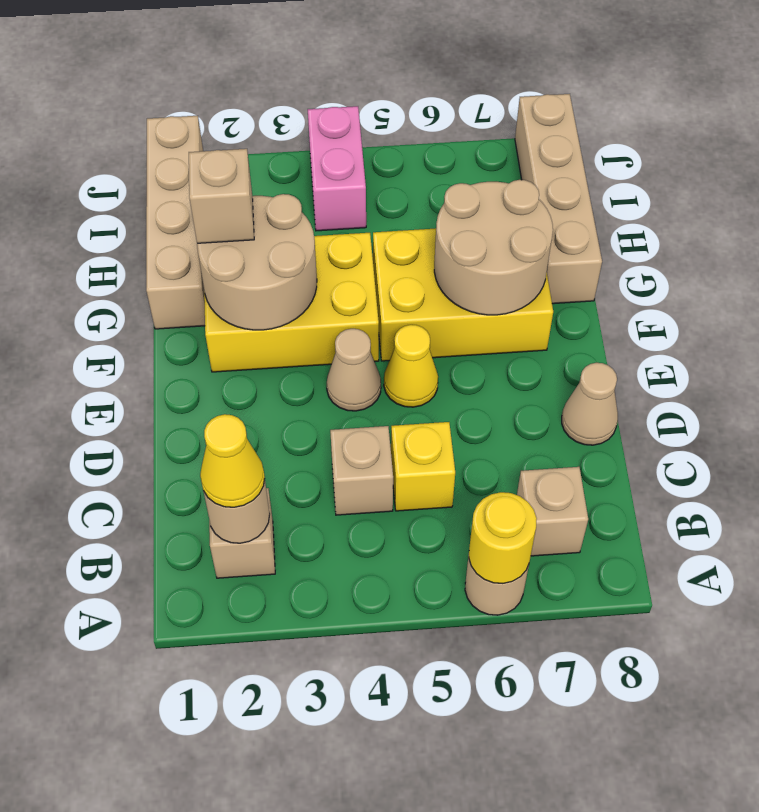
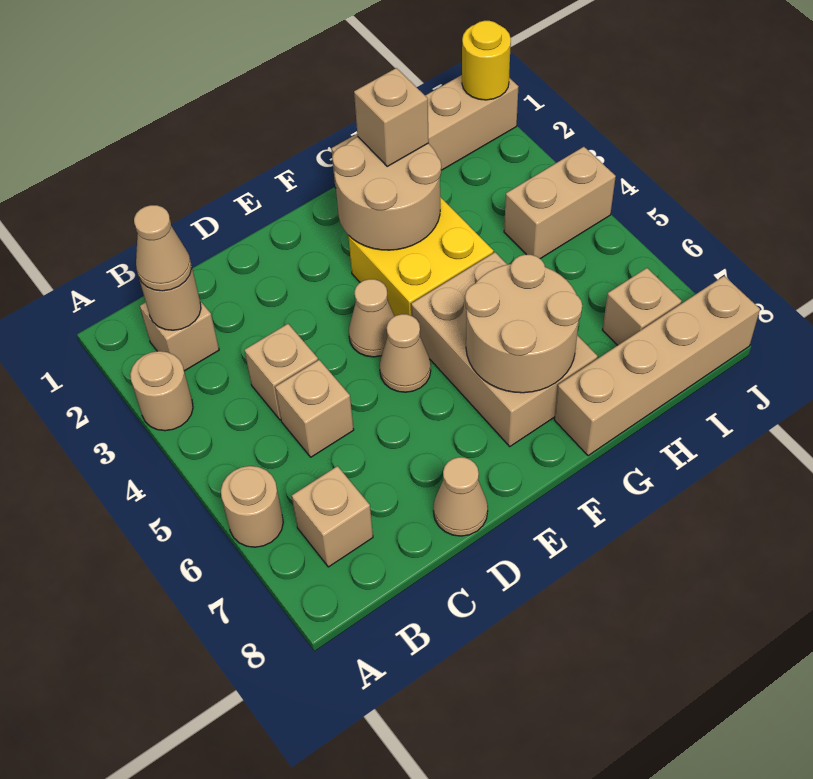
none -> tan 1x1 round brick [130,351,193,431]
yellow 1x1 round brick [469,492,537,584] -> yellow 1x1 round brick moved to [462,21,511,100]
yellow 1x1 cone [200,414,265,507] -> tan 1x1 cone [134,205,192,291]
yellow 1x1 brick [391,422,455,511] -> tan 1x1 brick [275,360,354,457]
yellow 1x1 cone [384,325,438,407] -> tan 1x1 cone [380,314,431,392]
yellow 2x3 brick [204,233,379,372] -> yellow 2x2 brick [348,197,493,316]
yellow 2x3 brick [373,228,553,361] -> tan 2x3 brick [411,252,598,446]
pink 1x2 brick [308,106,366,231] -> tan 1x2 brick [504,147,616,259]
none -> tan 1x1 brick [603,268,682,345]

